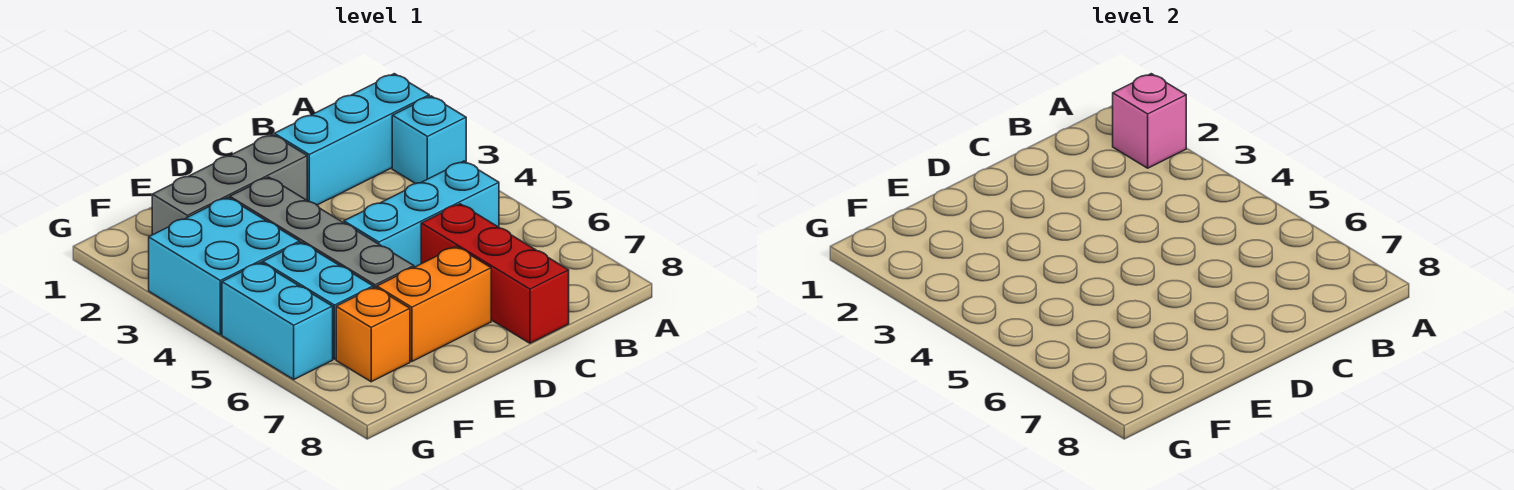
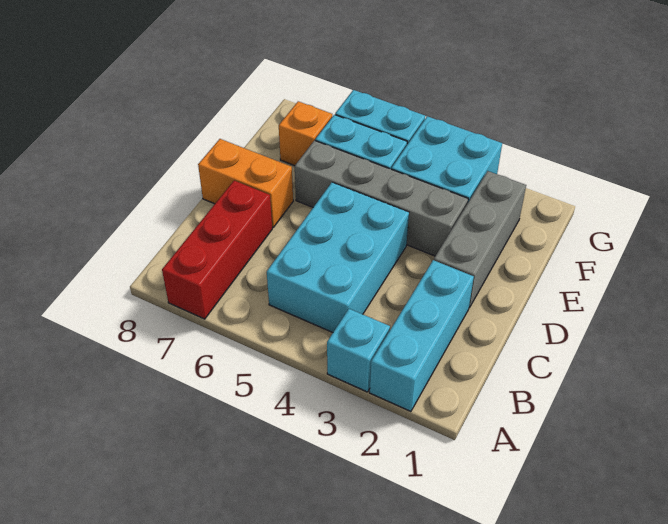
pink 1x1 brick [1113,74,1186,168] -> none
cyan 1x3 brick [344,161,499,267] -> cyan 2x3 brick [267,182,409,332]
red 1x3 brick [421,204,569,343] -> red 1x3 brick turned to [162,181,272,319]
orange 1x2 brick [377,247,491,361] -> orange 1x2 brick turned to [198,139,293,227]

